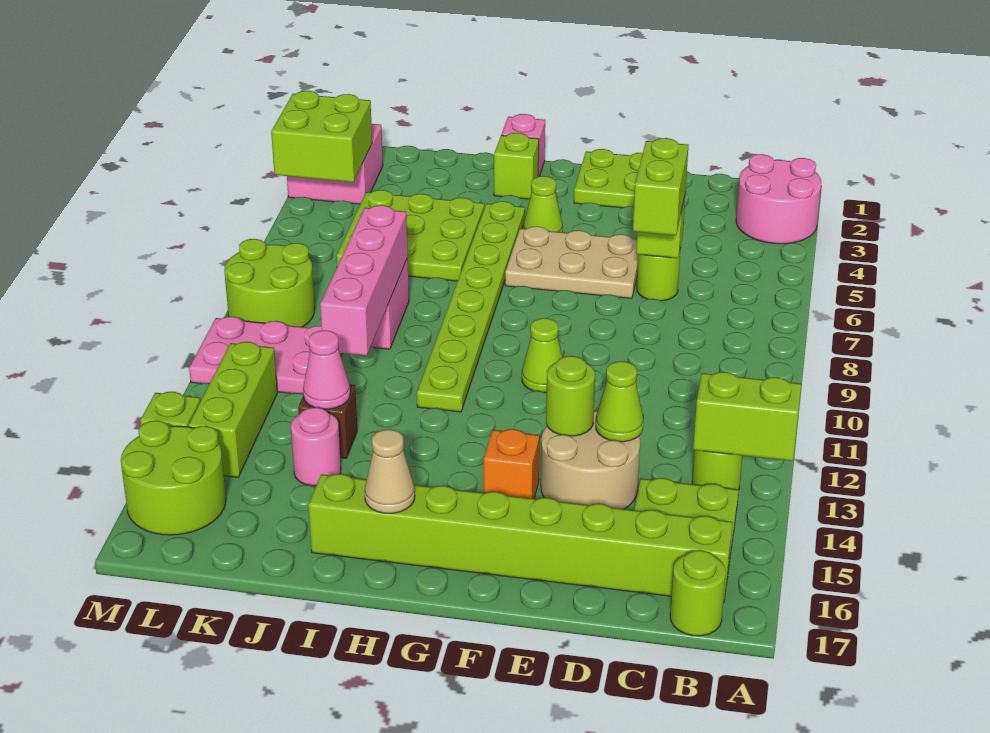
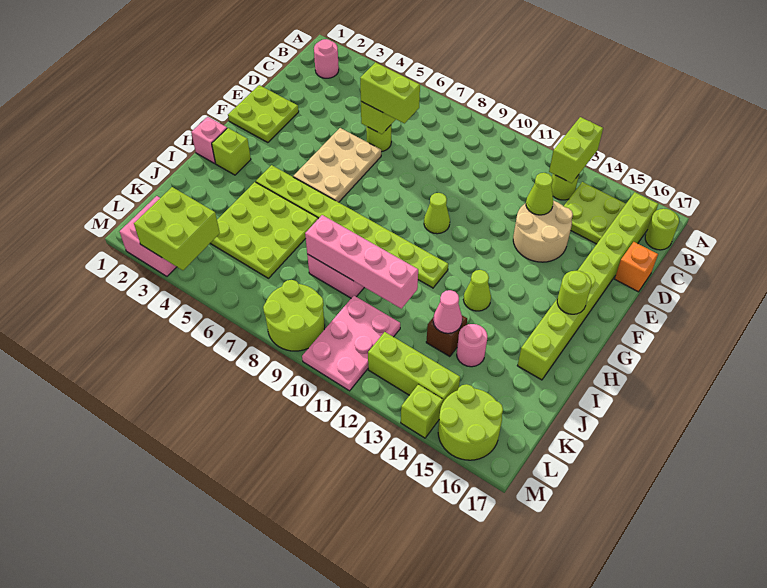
pink 2x2 round brick [736,154,821,244] -> pink 1x1 round brick [314,39,339,78]
lime 1x1 round brick [546,356,595,436] -> lime 1x1 round brick moved to [557,271,591,314]
orange 1x1 brick [483,429,540,499] -> orange 1x1 brick moved to [615,242,658,292]
lime 1x1 cone [523,176,563,232] -> lime 1x1 cone moved to [463,270,491,311]
tan 1x1 cone [365,430,415,513] -> none

